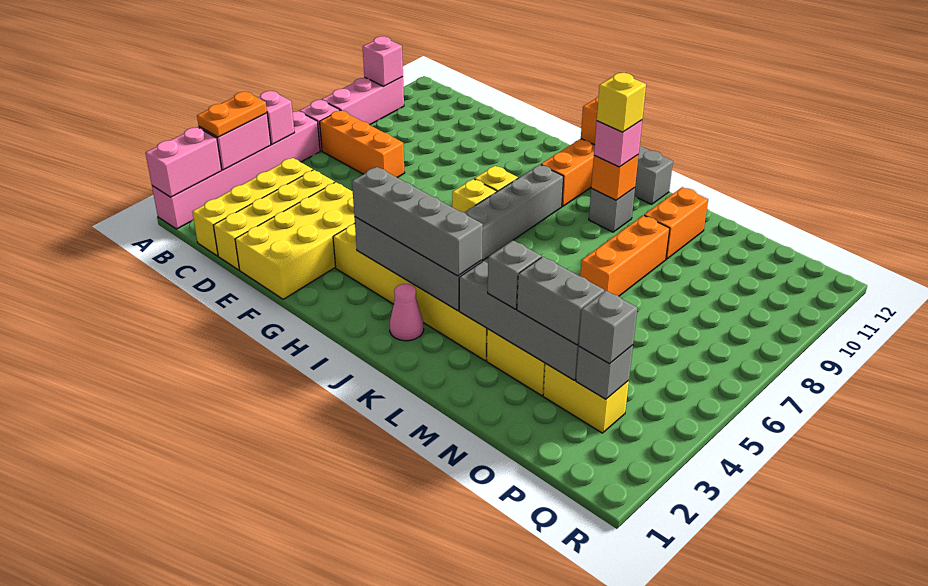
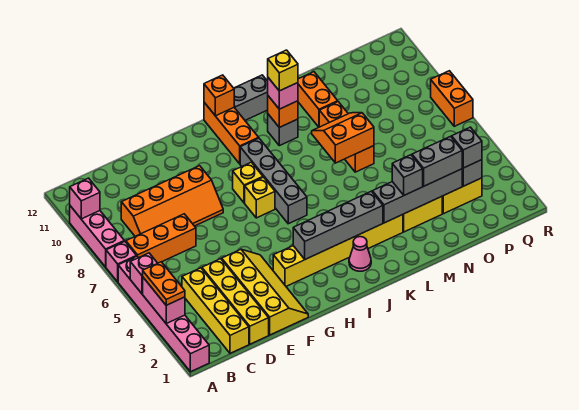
pink 1x2 brick [146,127,222,197] -> none
none -> orange 2x4 slope [121,166,223,236]
yellow 2x4 brick [235,182,355,299] -> yellow 2x4 slope [222,249,308,335]
grey 1x4 brick [352,167,483,276] -> none
none -> orange 2x2 slope [312,113,374,163]
none -> orange 1x2 brick [431,71,473,126]

